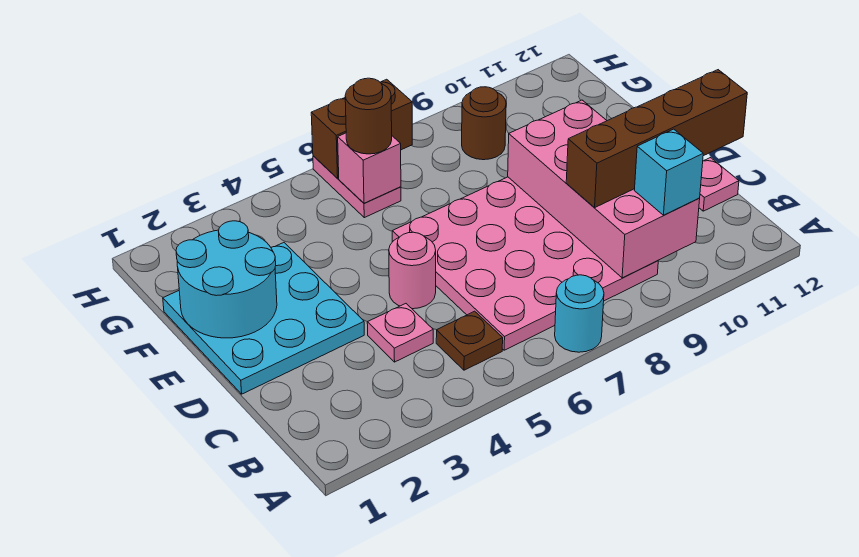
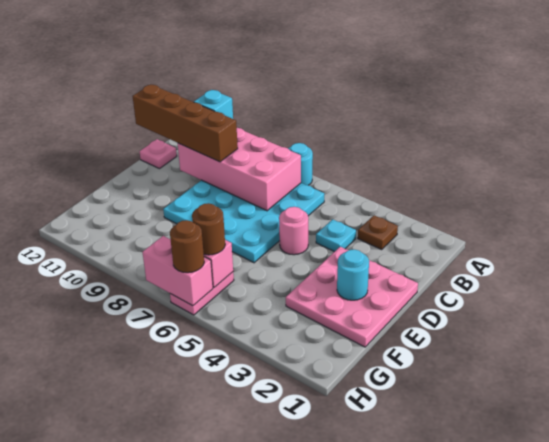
brown 1x1 plate [436,311,503,370] -> brown 1x1 plate moved to [358,215,398,249]
pink 4x4 plate [392,177,658,350] -> cyan 4x4 plate [163,180,324,263]
pink 2x4 brick [508,100,700,278] -> pink 2x4 brick turned to [178,128,301,211]
pink 1x1 plate [367,304,433,362] -> cyan 1x1 plate [316,219,356,252]
cyan 3x3 plate [163,243,364,394] -> pink 3x3 plate [286,247,418,347]
cyan 2x2 round brick [176,221,277,338] -> cyan 1x1 round brick [337,249,369,300]
brown 1x1 round brick [462,87,506,160] -> brown 1x1 round brick moved to [170,220,204,273]
brown 1x2 brick [311,79,412,178] -> pink 1x2 brick [143,236,213,306]

